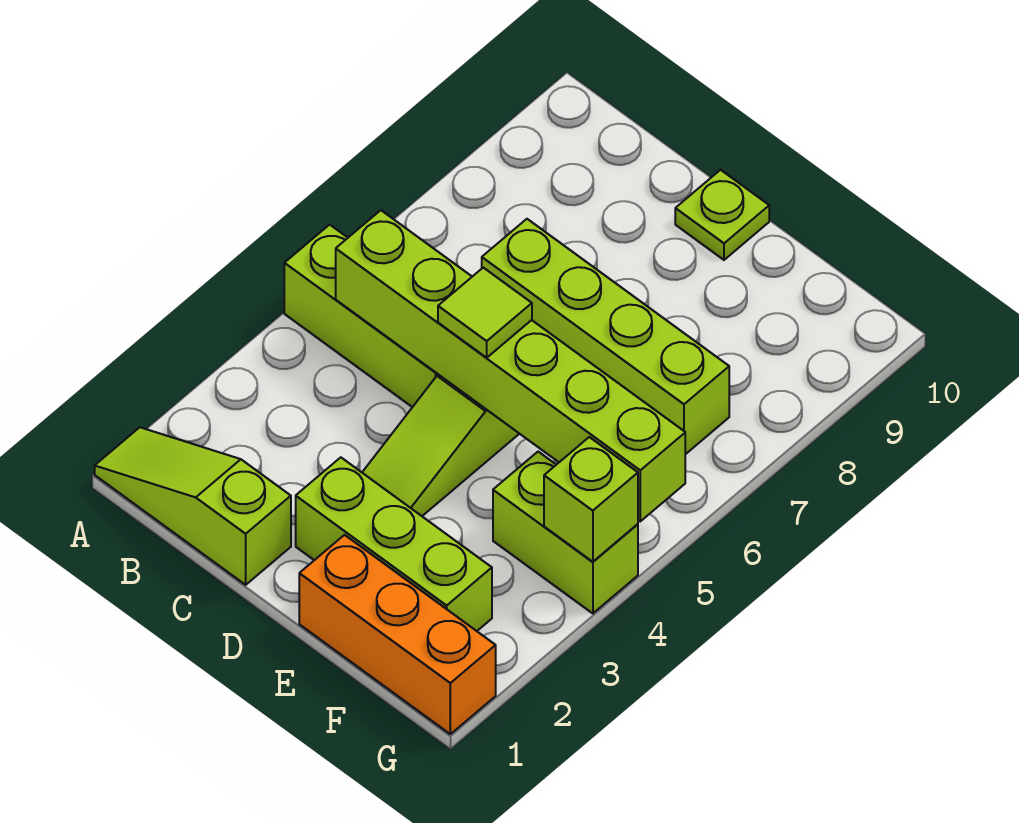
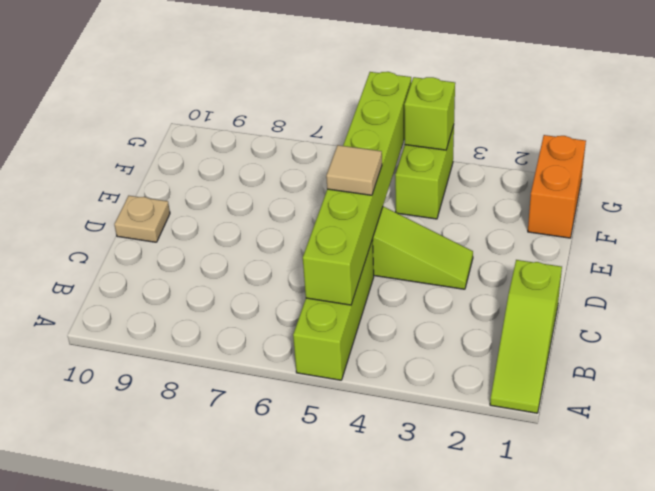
lime 1x4 brick [482,219,729,454] -> none
lime 1x3 brick [296,457,492,631] -> none
lime 1x1 tile [438,268,532,358] -> tan 1x1 tile [326,145,382,195]
lime 1x1 plate [675,170,769,260] -> tan 1x1 plate [114,196,170,242]
orange 1x3 brick [299,535,496,734] -> orange 1x2 brick [528,135,586,238]

